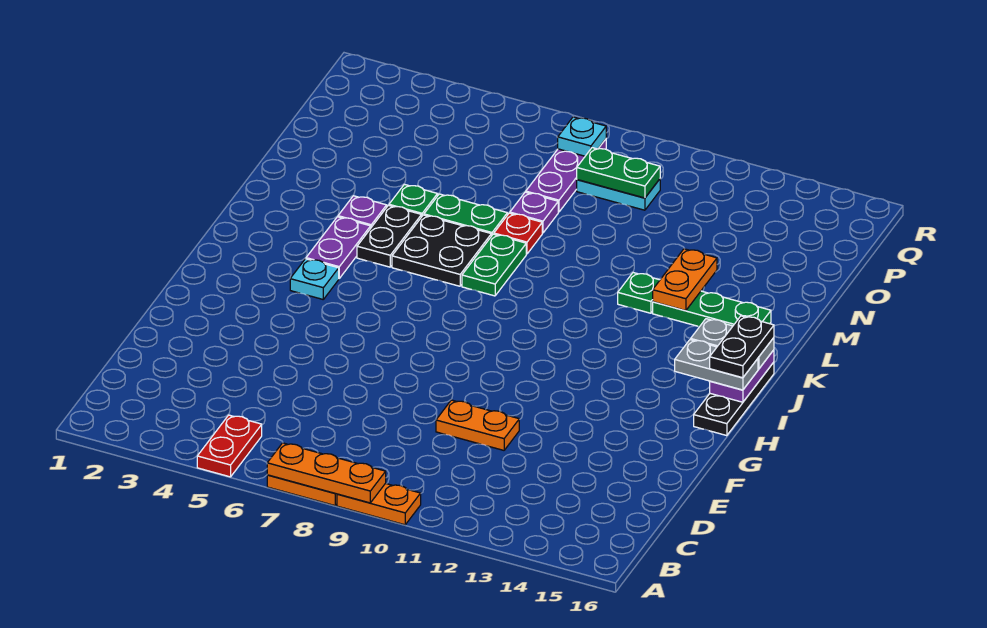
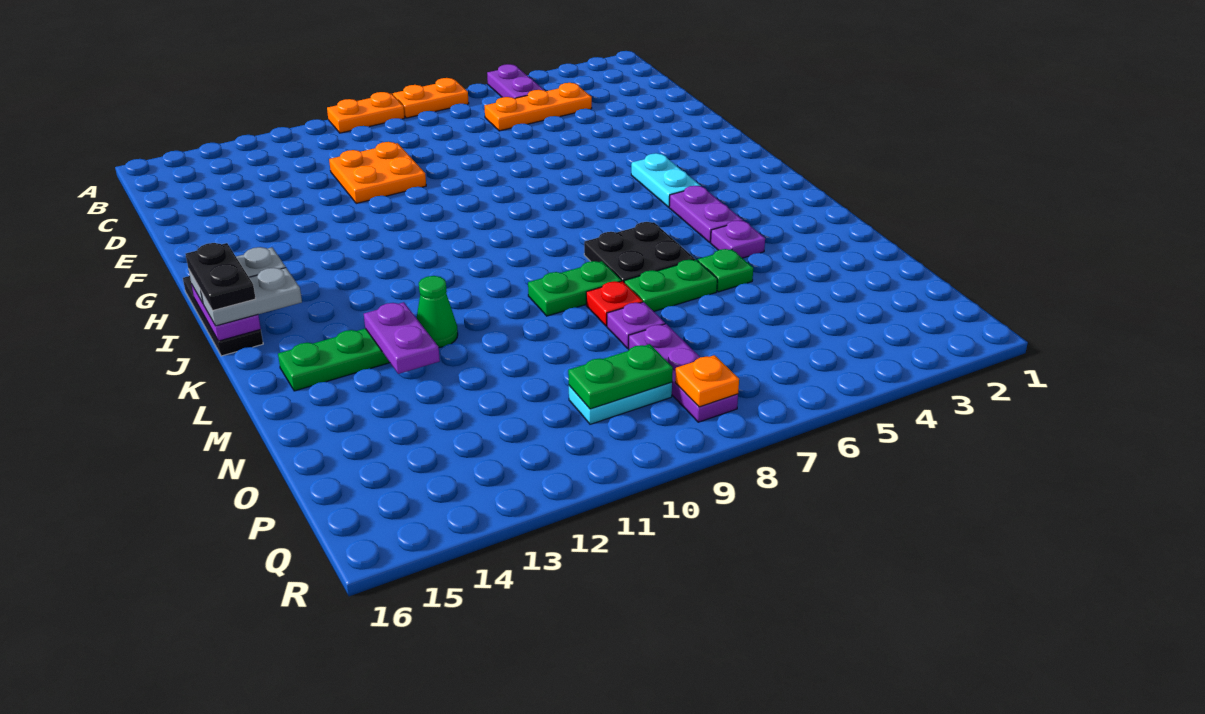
red 1x2 plate [197,415,262,477] -> purple 1x2 plate [487,64,544,98]
orange 1x3 plate [267,443,386,503] -> orange 1x3 plate moved to [484,83,592,131]
orange 1x2 plate [436,400,519,450] -> orange 2x2 plate [329,142,426,203]
cyan 1x1 plate [290,259,339,299] -> cyan 1x2 plate [631,153,700,207]
black 1x2 plate [357,205,422,267] -> none
green 1x2 plate [462,234,526,296] -> green 1x2 plate turned to [528,261,621,316]
green 1x1 plate [618,273,660,313] -> green 1x1 cone [417,276,458,348]
orange 1x2 plate [653,249,717,311] -> purple 1x2 plate [364,302,440,374]
cyan 1x1 plate [558,117,606,156] -> orange 1x1 plate [675,355,739,407]

